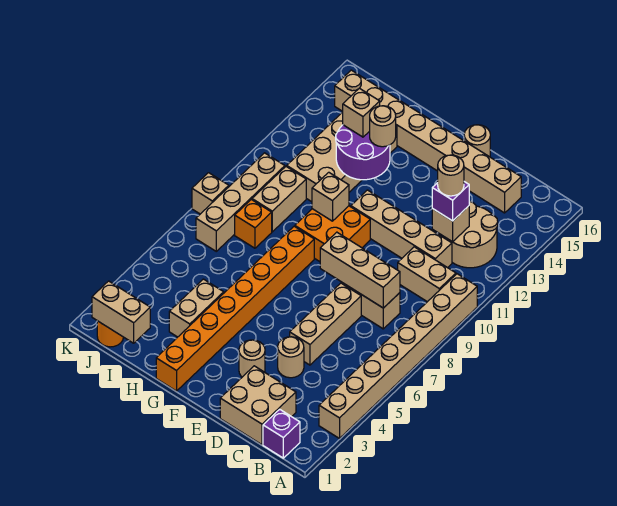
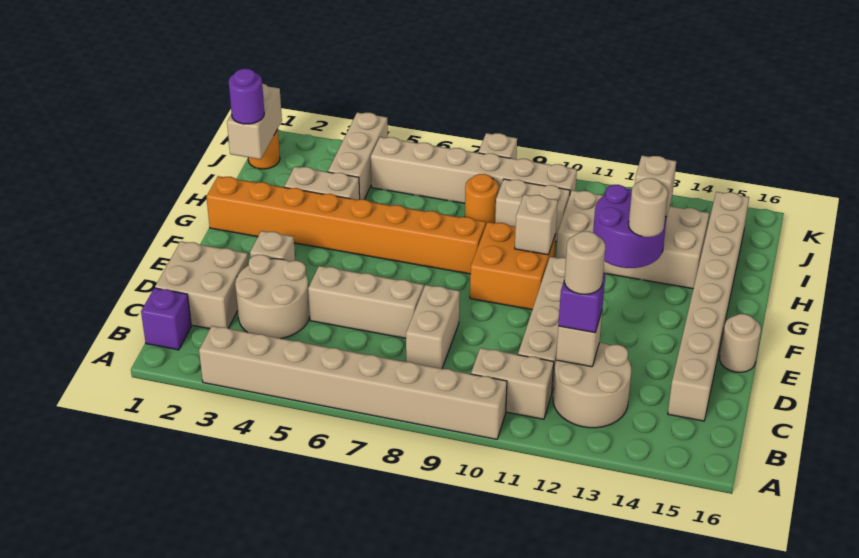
tan 1x2 brick [398,247,456,302] -> tan 1x2 brick turned to [471,348,554,419]
tan 1x3 brick [320,232,400,308] -> tan 1x3 brick moved to [328,113,388,199]
tan 1x1 round brick [277,337,304,378] -> tan 2x2 round brick [235,255,310,339]
tan 1x1 round brick [239,340,265,377] -> tan 1x1 brick [250,231,295,262]
none -> purple 1x1 round brick [229,69,264,124]
orange 1x1 brick [235,200,272,248] -> orange 1x1 round brick [465,174,499,224]
tan 1x4 brick [196,153,285,251] -> tan 1x6 brick [371,137,577,203]

